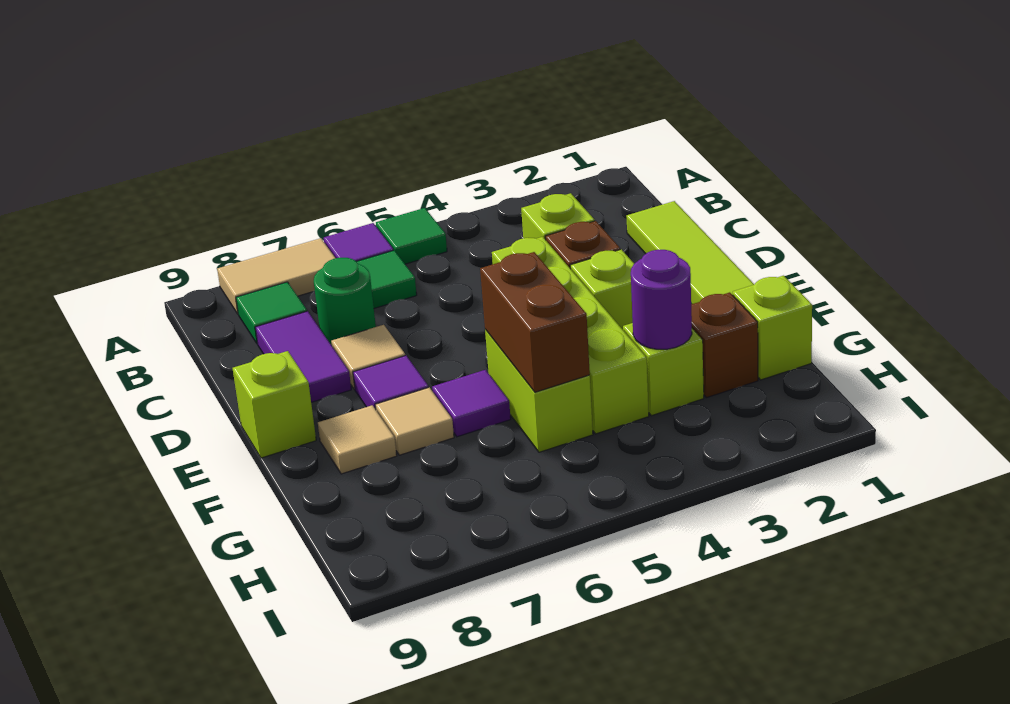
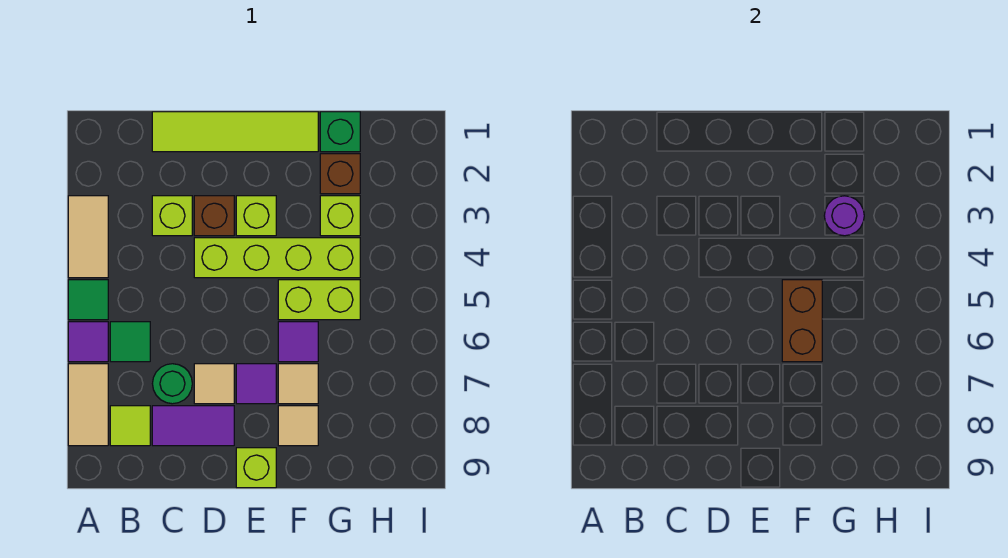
none -> tan 1x2 tile [68,196,108,278]
green 1x1 tile [236,282,307,344] -> lime 1x1 tile [110,406,150,446]
brown 1x2 brick [480,252,590,392] -> brown 1x2 brick turned to [782,280,822,362]
lime 1x1 brick [733,276,812,380] -> green 1x1 brick [320,112,360,152]

